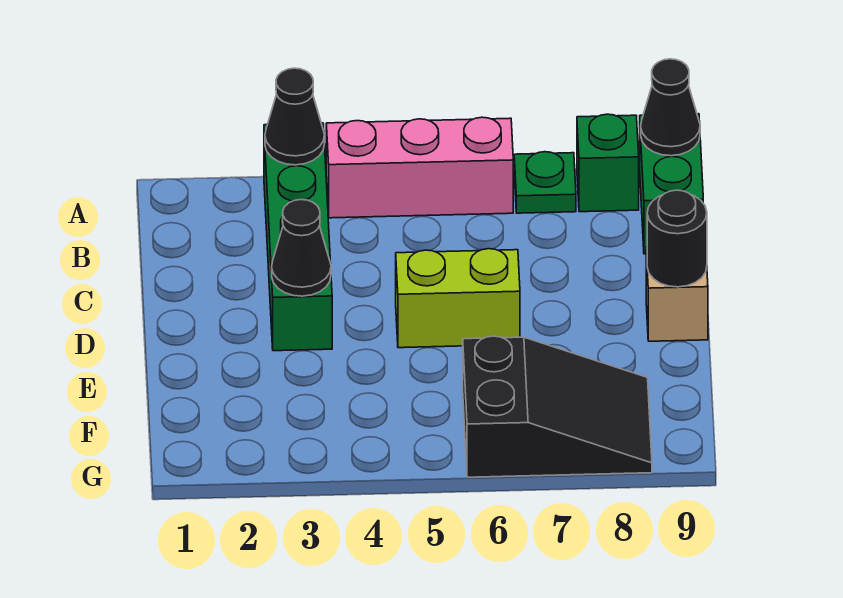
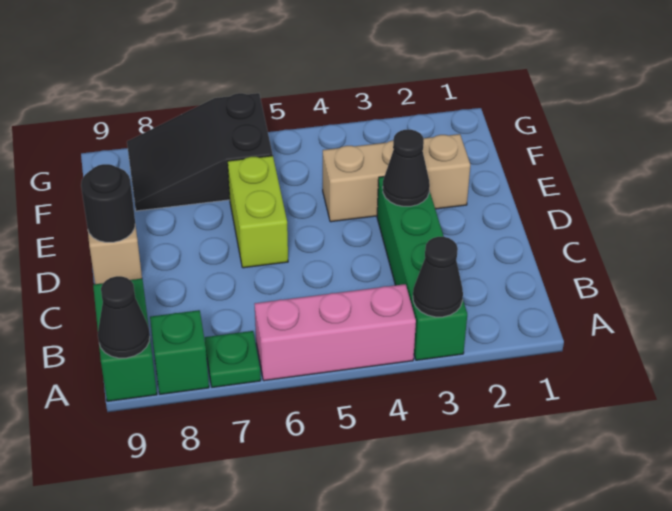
lime 1x2 brick [396,249,520,348] -> lime 1x2 brick turned to [228,156,288,268]
none -> tan 1x3 brick [323,134,470,222]

